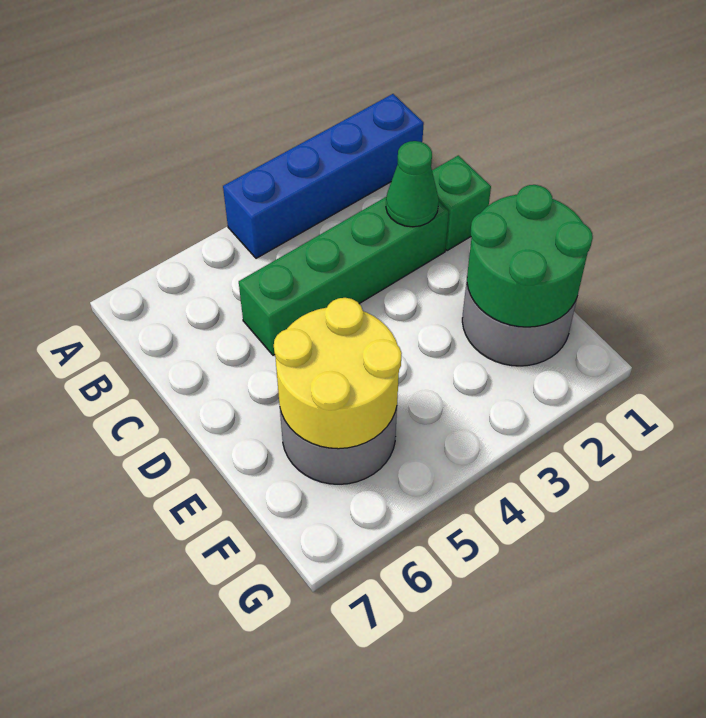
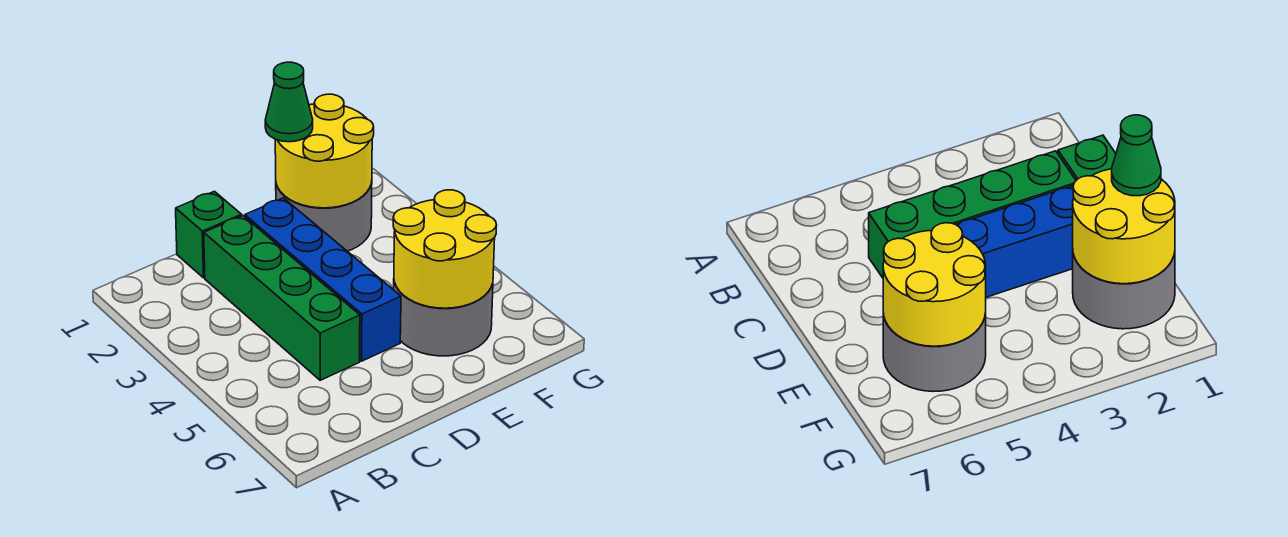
blue 1x4 brick [223,94,424,258] -> blue 1x4 brick moved to [245,198,401,361]
green 1x1 cone [386,141,439,227] -> green 1x1 cone moved to [265,62,313,142]
green 2x2 round brick [467,185,593,327] -> yellow 2x2 round brick [275,94,374,208]

